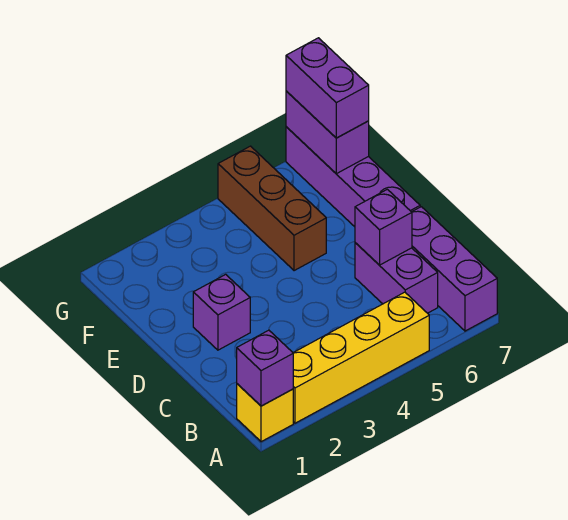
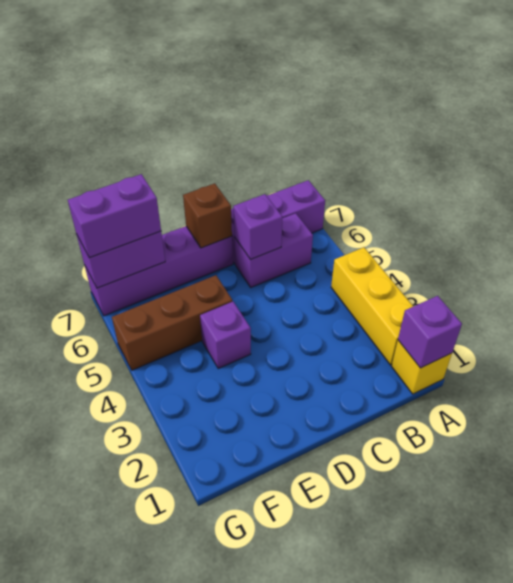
yellow 1x4 brick [293,292,429,423] -> yellow 1x3 brick [331,247,413,365]
purple 1x1 brick [193,274,250,350] -> purple 1x1 brick moved to [200,302,251,368]
none -> brown 1x1 brick [183,183,232,248]

